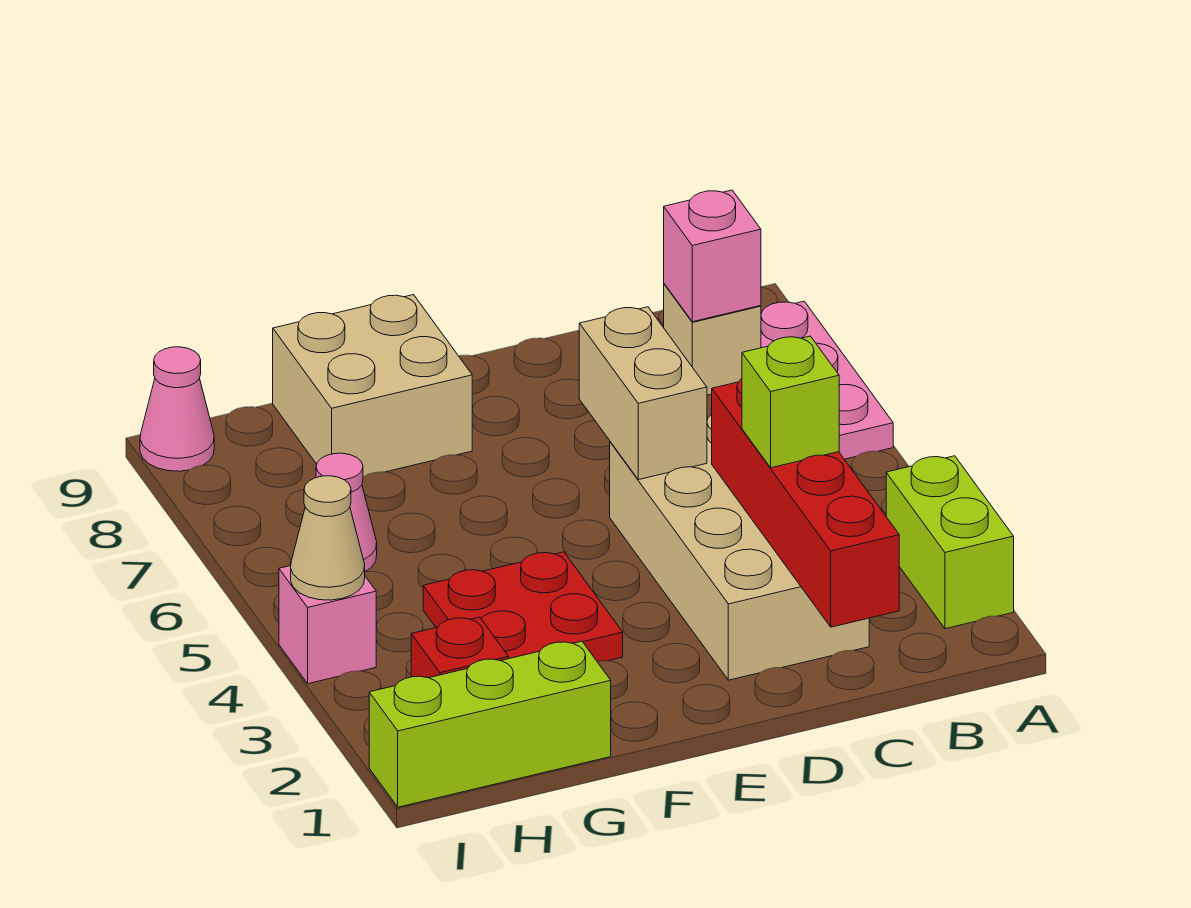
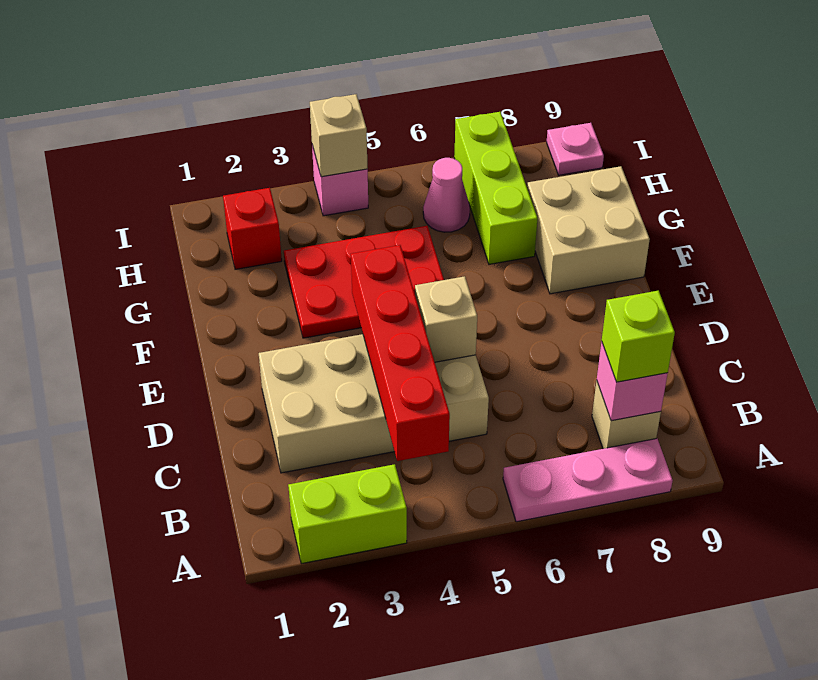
red 1x4 brick [712,378,899,627] -> red 1x4 brick turned to [351,245,450,461]
lime 1x1 brick [742,336,839,468] -> lime 1x1 brick moved to [602,291,675,382]
tan 1x2 brick [579,307,707,480] -> tan 1x1 brick [415,276,477,362]
red 2x2 plate [423,552,623,661] -> red 2x3 plate [284,226,444,338]
lime 1x3 brick [369,641,611,807] -> lime 1x3 brick moved to [454,112,538,264]
tan 1x1 cone [291,476,365,600] -> tan 1x1 brick [310,94,368,177]
pink 1x1 cone [140,347,214,471] -> pink 1x1 plate [547,123,604,175]

